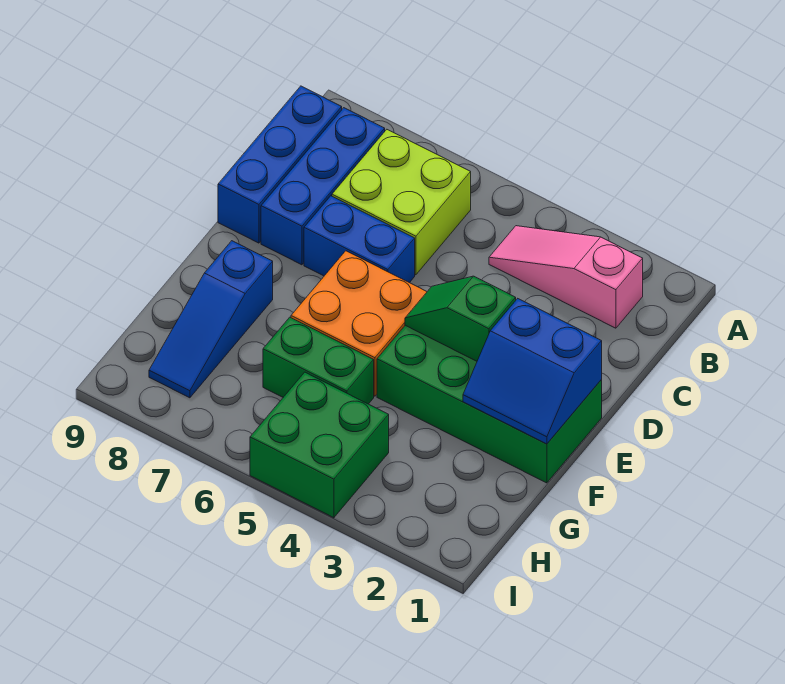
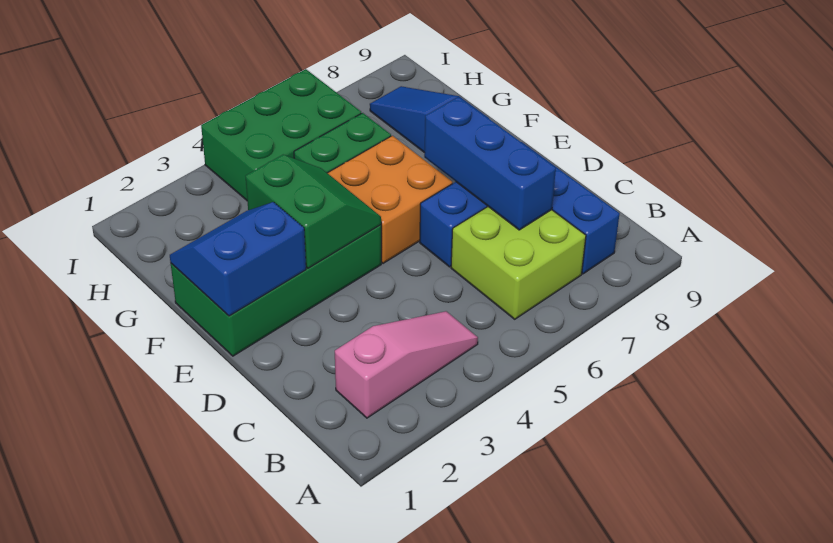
blue 1x3 brick [218,86,342,243] -> blue 1x3 brick moved to [424,97,556,230]
green 1x2 slope [405,276,516,361] -> green 2x2 slope [246,155,381,268]
green 2x2 brick [250,372,389,518] -> green 2x3 brick [201,69,361,200]

